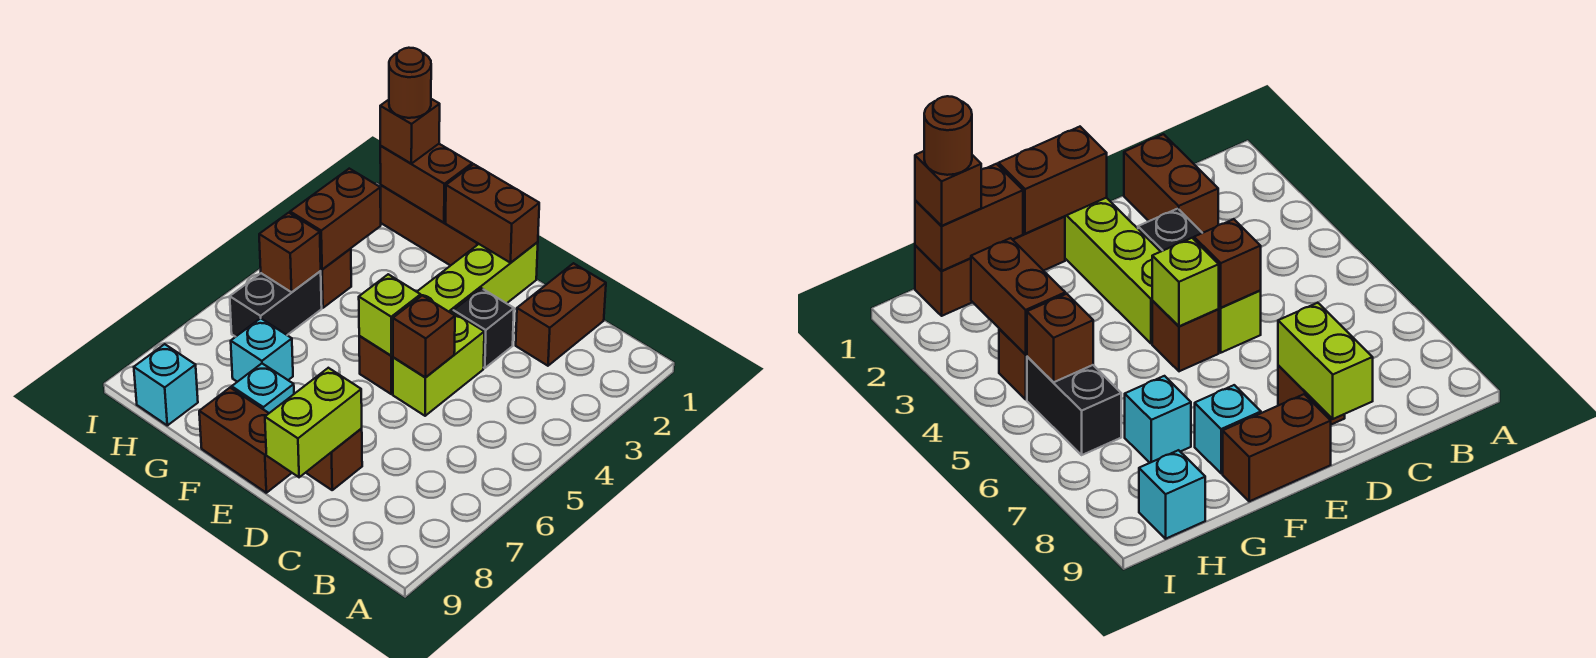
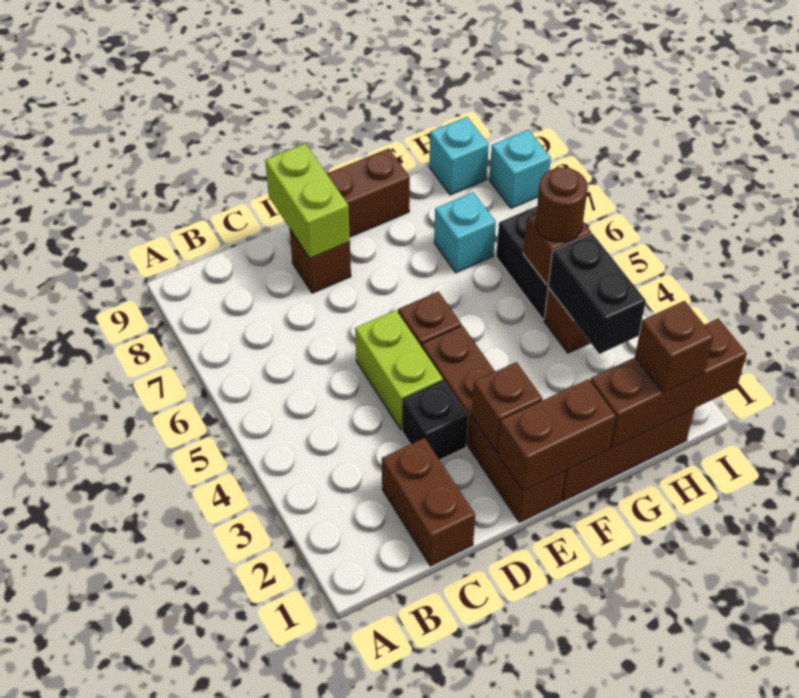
brown 1x1 brick [393,295,455,378] -> brown 1x1 brick moved to [472,362,543,452]
lime 1x4 brick [417,242,538,313] -> brown 1x4 brick [422,326,565,522]
lime 1x1 brick [359,274,421,356] -> none
cyan 1x1 brick [232,364,294,413] -> cyan 1x1 brick moved to [489,130,551,208]
brown 1x2 brick [380,144,472,223] -> brown 1x3 brick [590,319,747,448]
brown 1x1 round brick [389,48,431,118] -> brown 1x1 round brick moved to [536,167,588,242]
brown 1x2 brick [290,169,381,270] -> black 1x2 brick [548,234,646,354]

